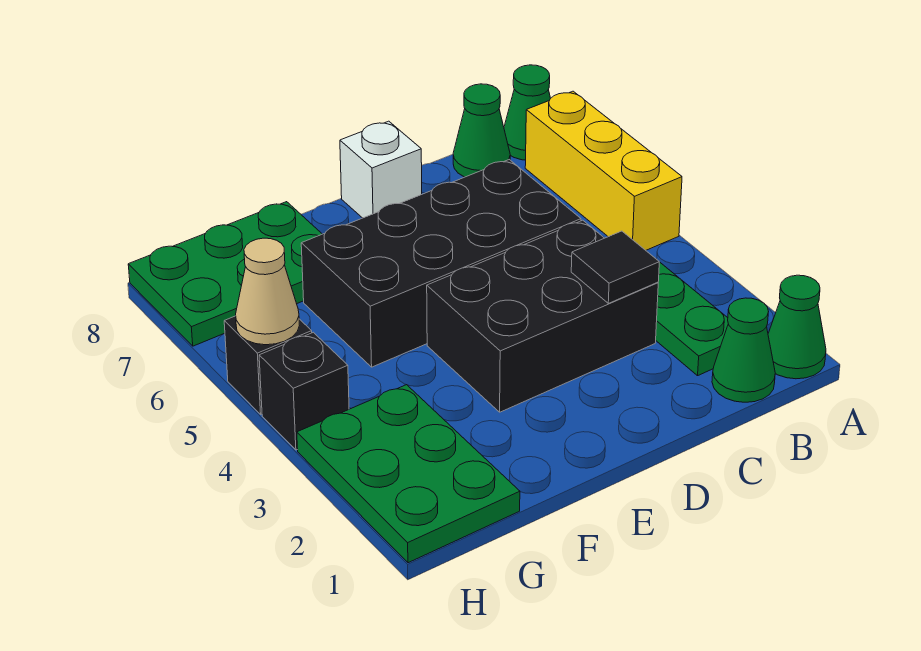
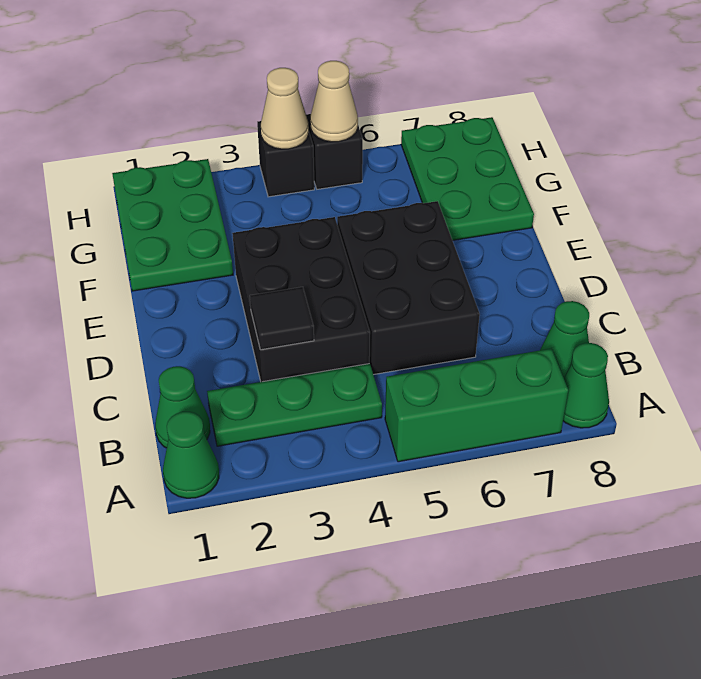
yellow 1x3 brick [525,91,682,250] -> green 1x3 brick [385,349,568,462]
black 2x4 brick [301,160,581,367] -> black 2x3 brick [337,201,480,375]
white 1x1 brick [340,121,422,218] -> none
green 2x3 plate [297,385,520,563] -> green 2x3 plate turned to [112,159,233,291]
none -> tan 1x1 cone [261,68,309,149]

